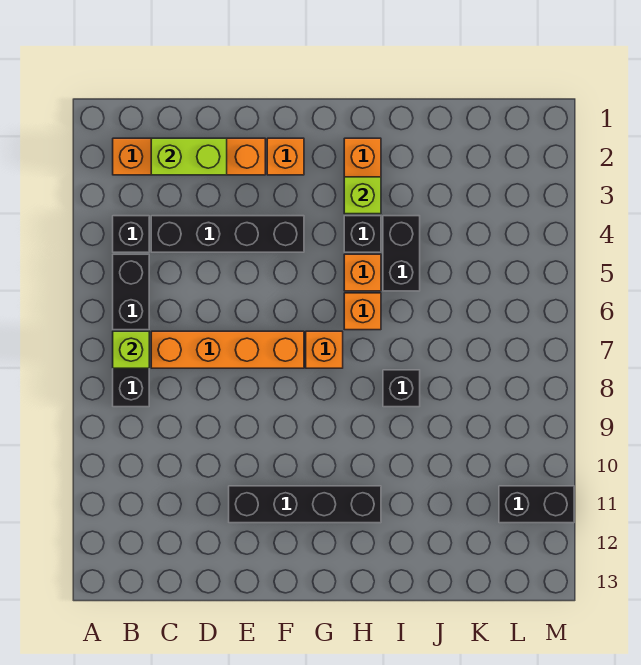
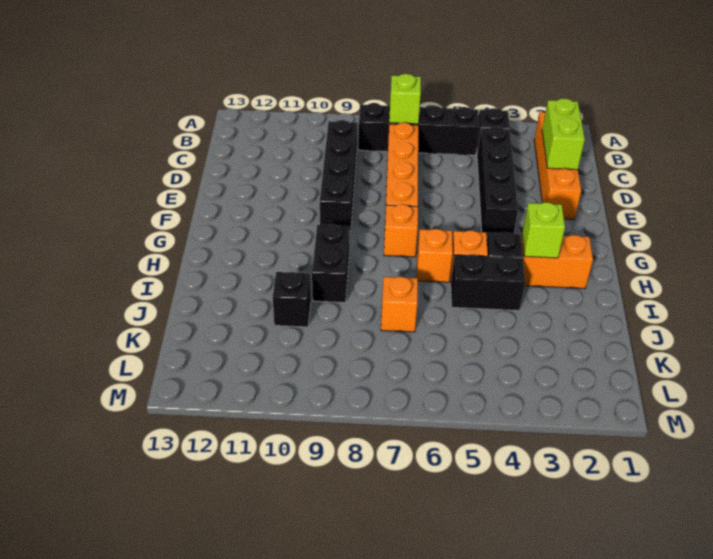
black 1x4 brick [229,486,381,523] -> black 1x4 brick moved to [320,120,357,231]
orange 1x1 brick [267,138,304,175] -> orange 1x1 brick moved to [381,277,418,332]
black 1x1 brick [383,370,420,407] -> black 1x1 brick moved to [273,272,311,327]
black 1x2 brick [499,486,574,523] -> black 1x2 brick moved to [312,224,350,303]

